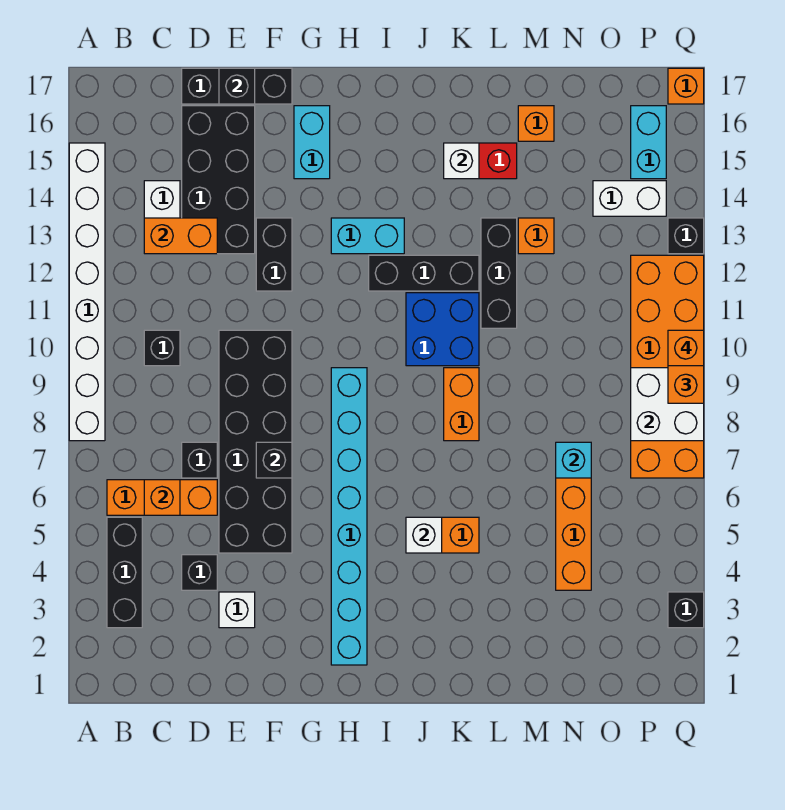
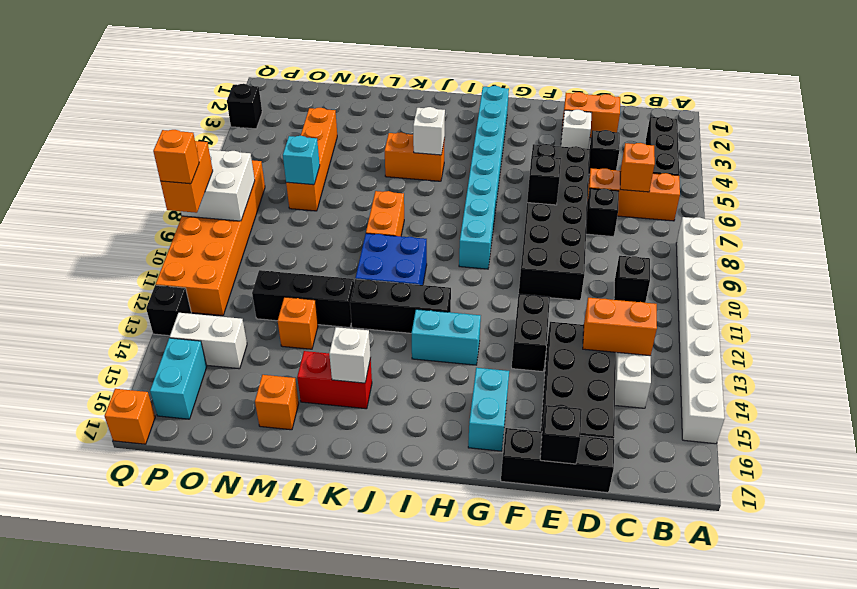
none -> orange 1x2 brick [562,92,620,138]
black 1x3 brick [481,218,517,328] -> black 1x3 brick turned to [252,270,354,328]

